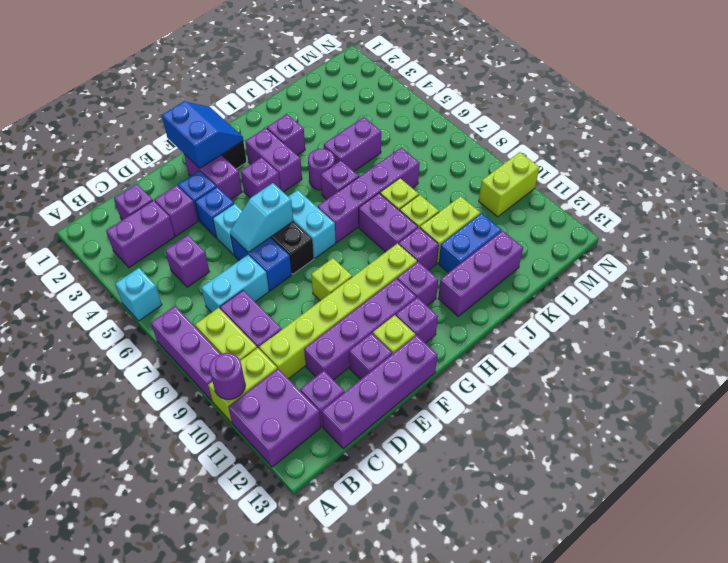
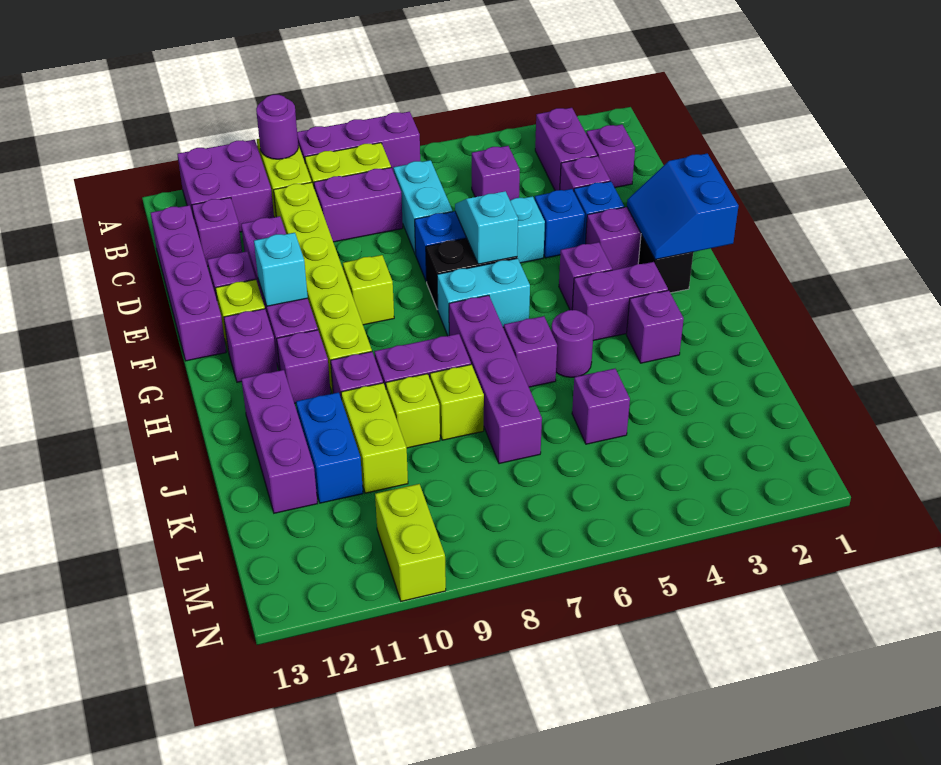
cyan 1x1 brick [115,268,162,321] -> cyan 1x1 brick moved to [254,233,308,306]
blue 2x2 slope [162,101,243,168] -> blue 2x2 slope turned to [627,153,738,260]
purple 1x2 brick [324,117,381,171] -> purple 1x1 brick [572,369,630,444]

